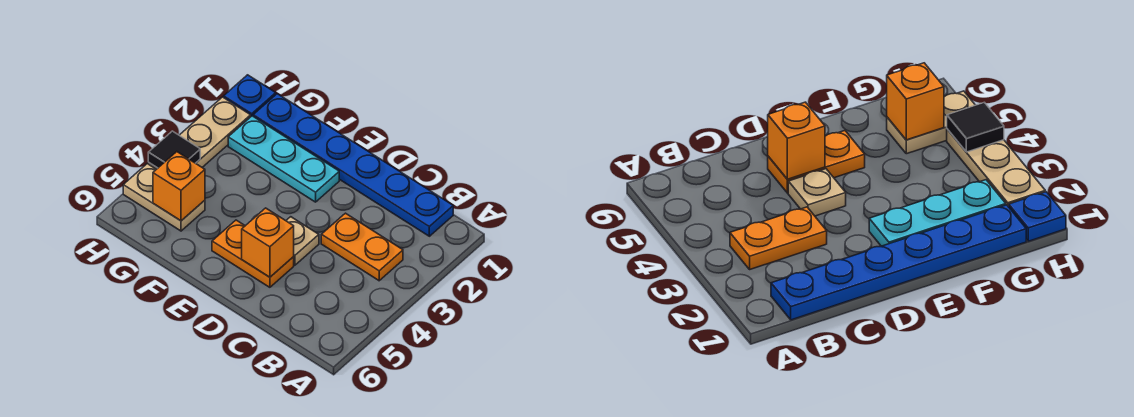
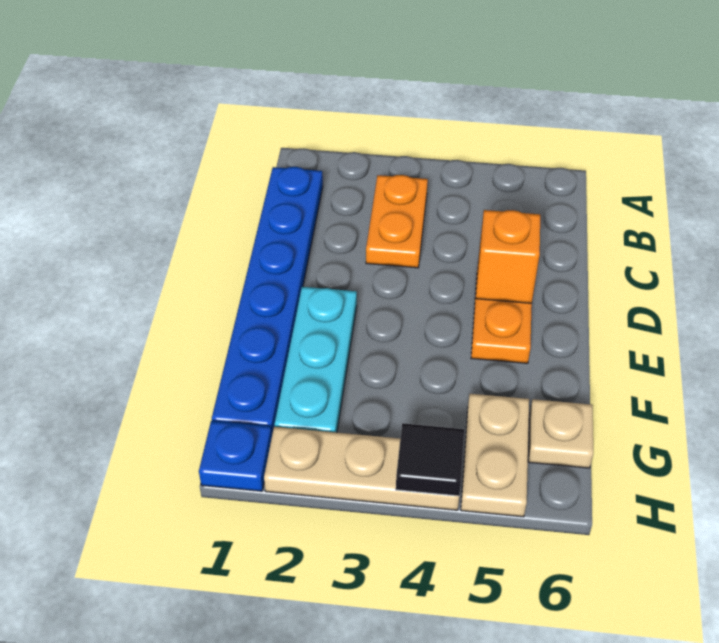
tan 1x1 plate [286,217,319,265] -> tan 1x1 plate moved to [528,399,593,468]
orange 1x1 brick [153,152,205,221] -> none

